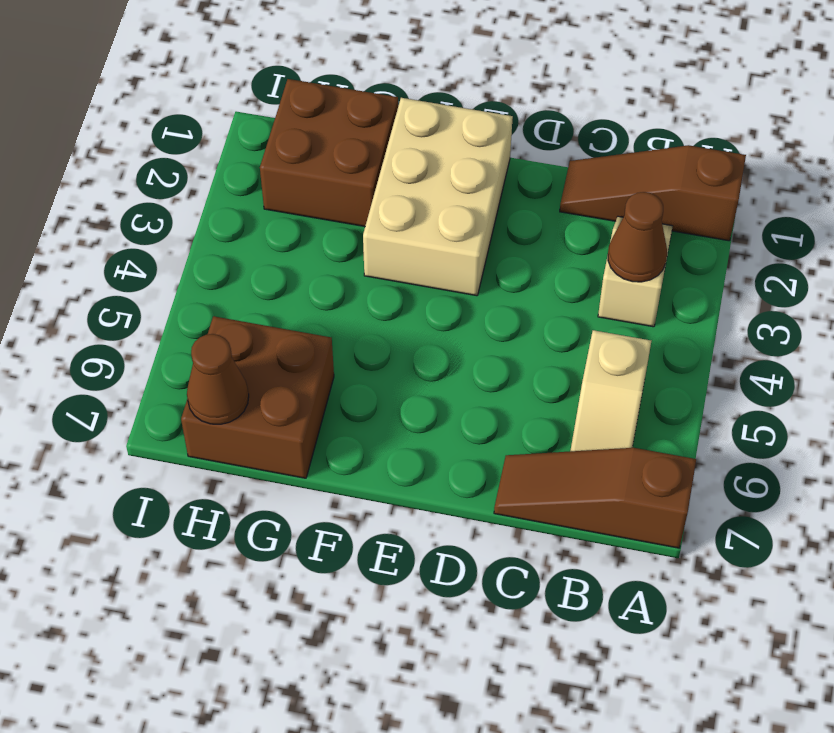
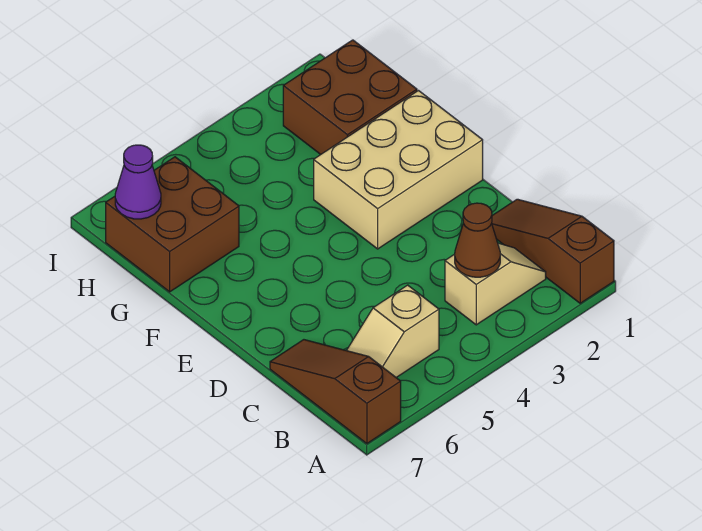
brown 1x1 cone [187,334,249,424] -> purple 1x1 cone [115,145,161,219]

